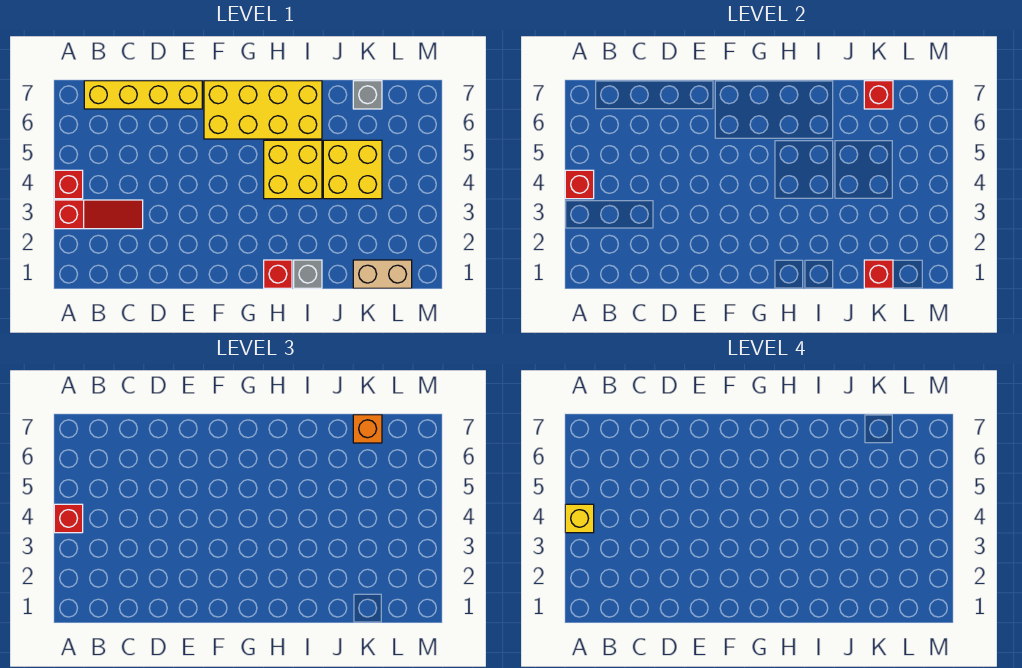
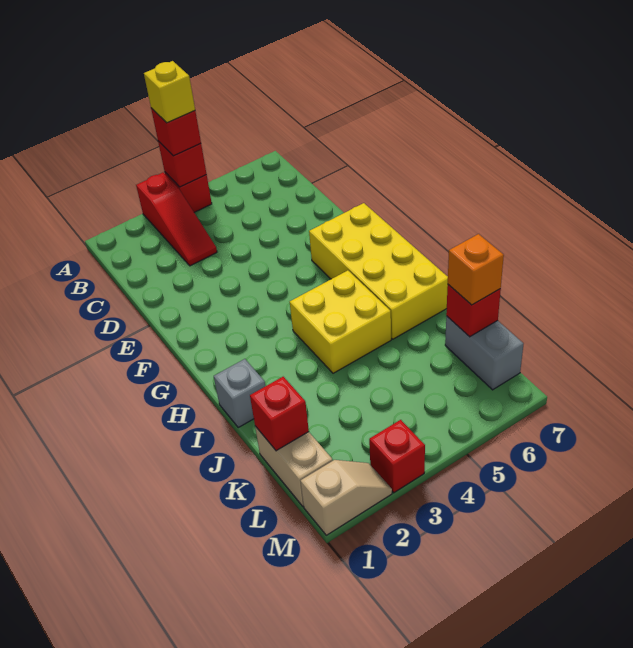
yellow 1x4 brick [84,81,202,109] -> none
red 1x1 brick [264,260,292,288] -> red 1x1 brick moved to [369,420,425,493]
yellow 2x2 brick [323,140,382,199] -> none
grey 1x1 brick [353,81,382,109] -> grey 1x2 brick [445,316,523,390]
none -> tan 1x2 slope [301,460,392,535]

